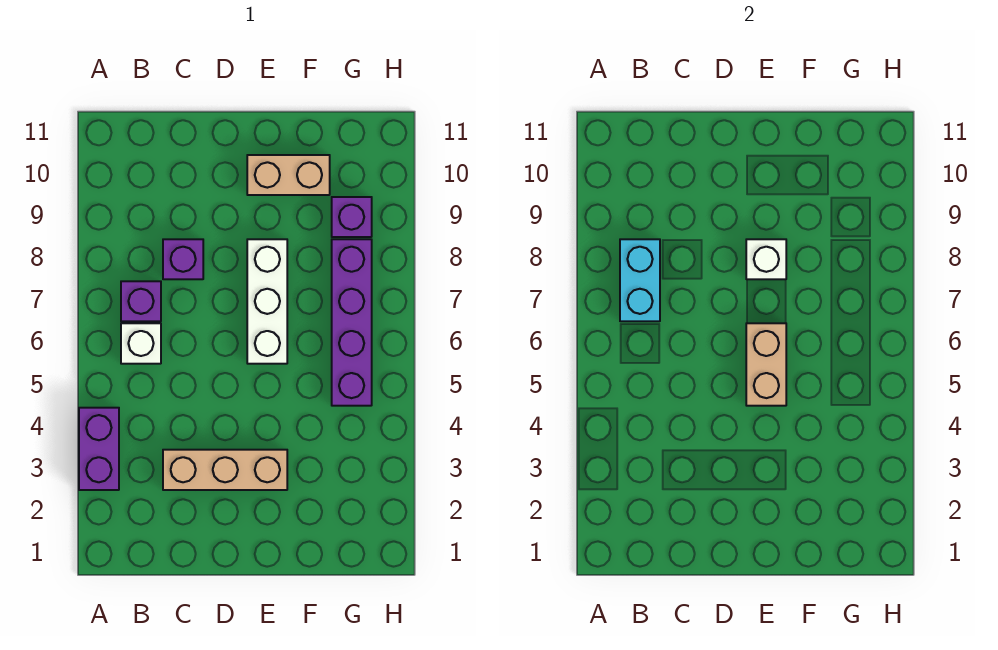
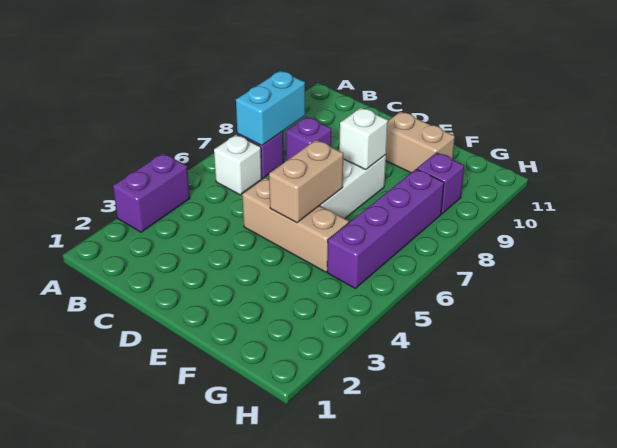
tan 1x3 brick [163,450,287,490] -> tan 1x3 brick moved to [242,178,349,272]

